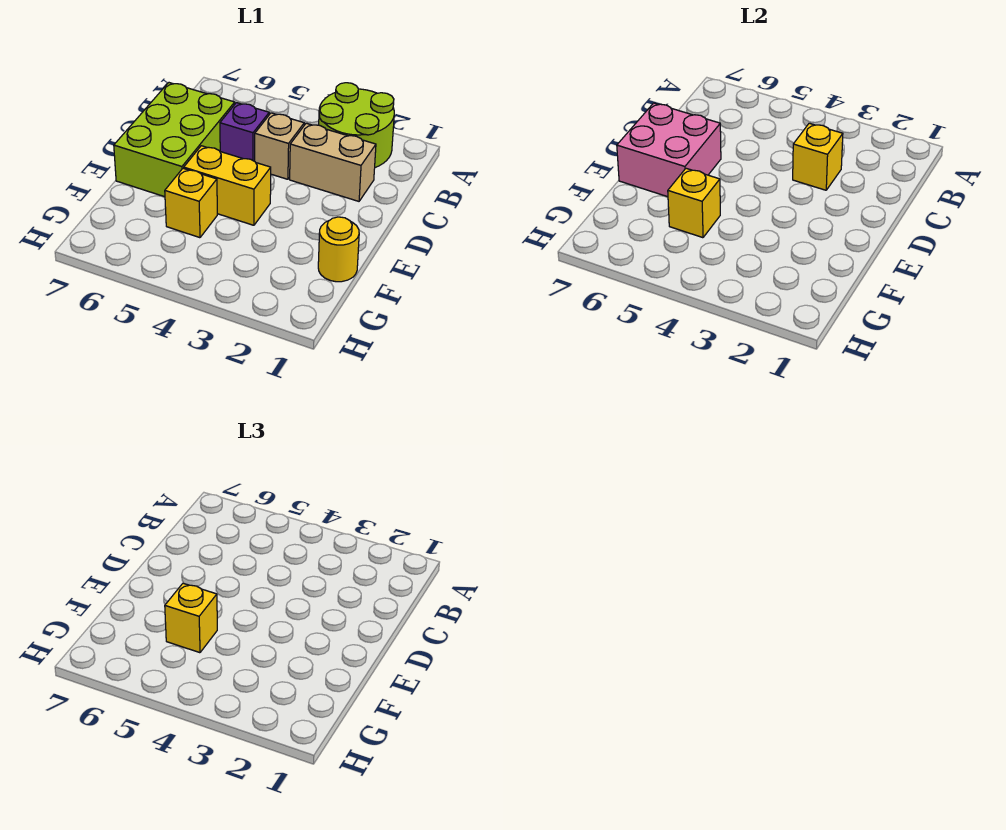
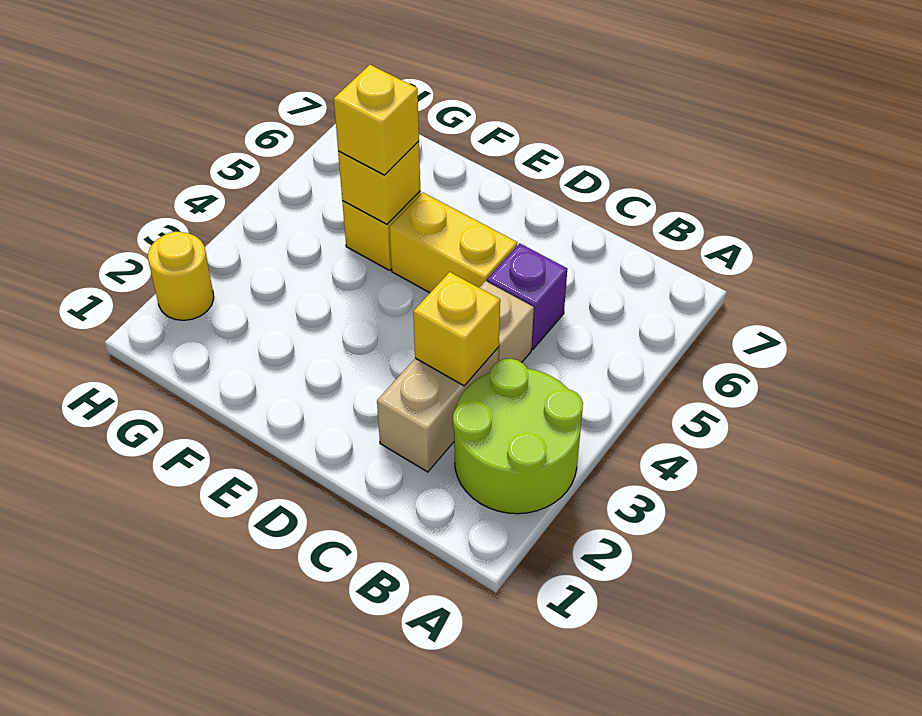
lime 2x3 brick [114,83,235,197] -> none
pink 2x2 brick [617,103,721,197] -> none
yellow 1x2 brick [184,146,271,225] -> yellow 1x2 brick turned to [389,192,517,293]
yellow 1x1 round brick [318,217,359,282] -> yellow 1x1 round brick moved to [148,232,214,320]

